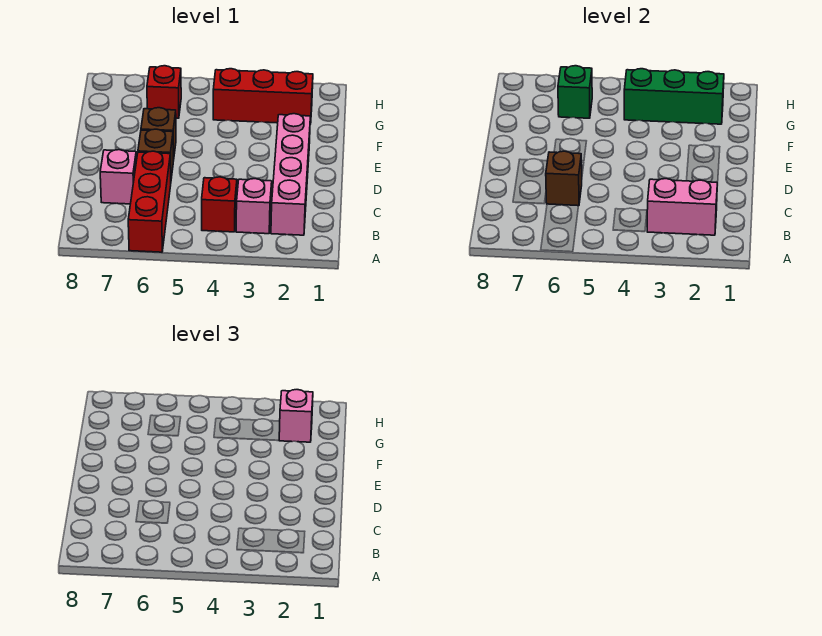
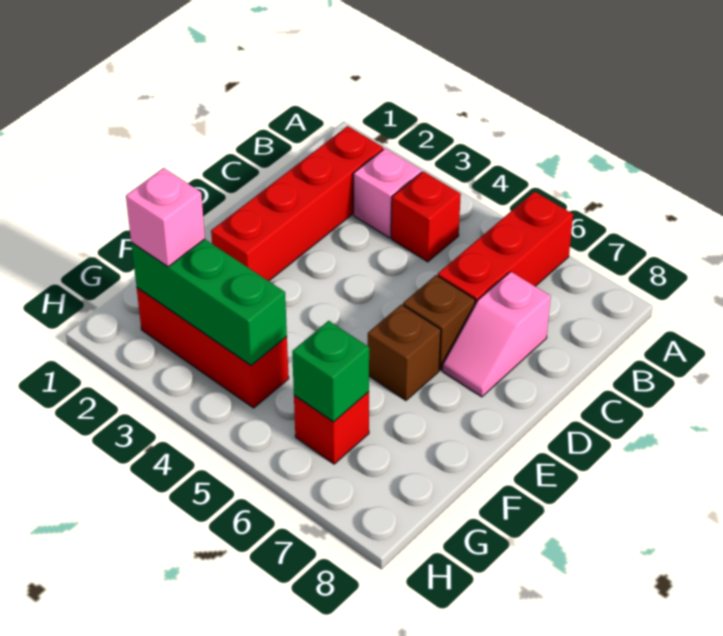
pink 1x4 brick [271,114,310,235] -> red 1x4 brick [211,126,383,281]
pink 1x2 brick [647,179,717,235] -> none
brown 1x1 brick [546,151,582,206] -> none

